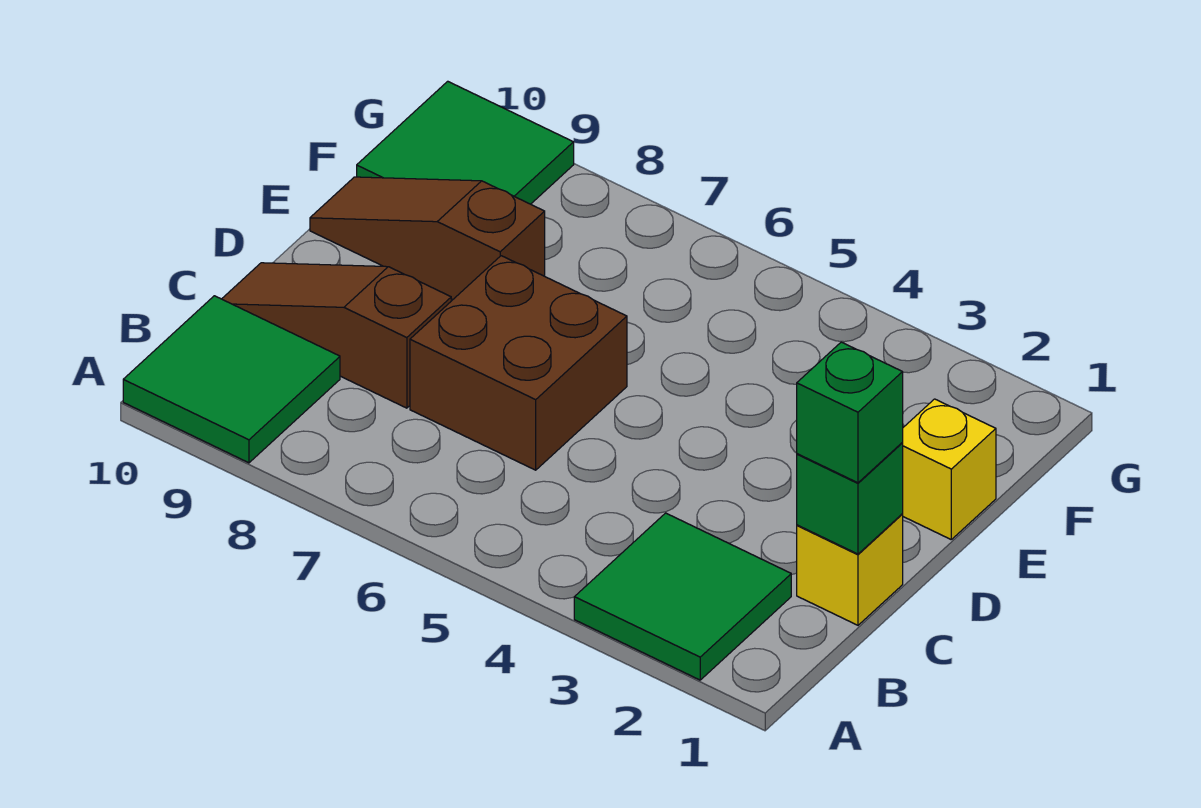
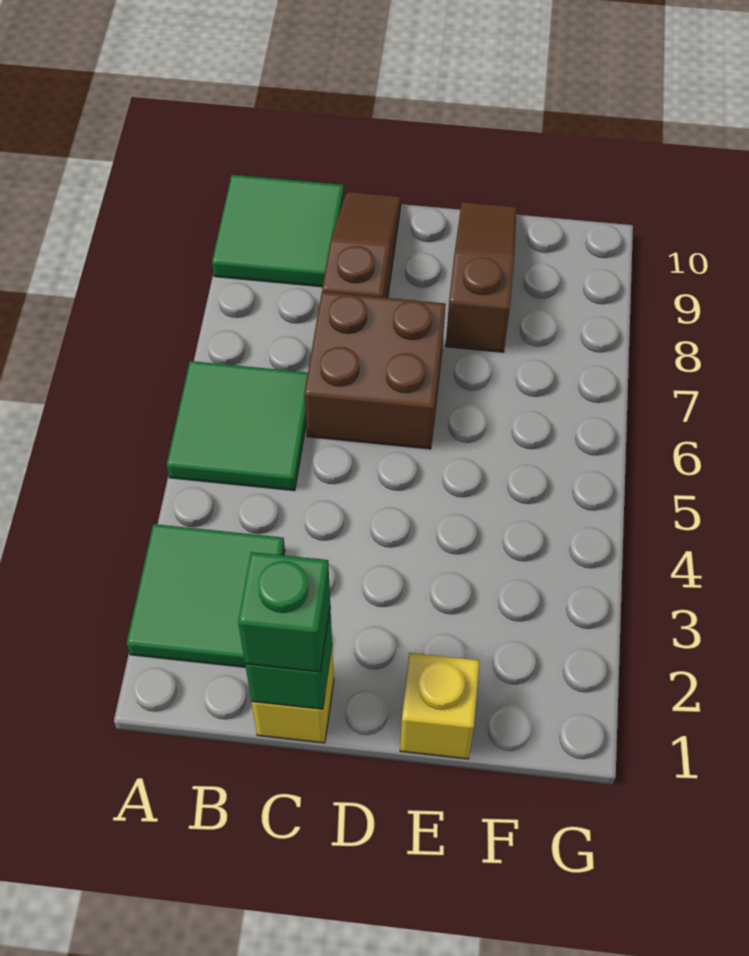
green 2x2 tile [357,81,574,204] -> green 2x2 tile moved to [167,361,308,491]

